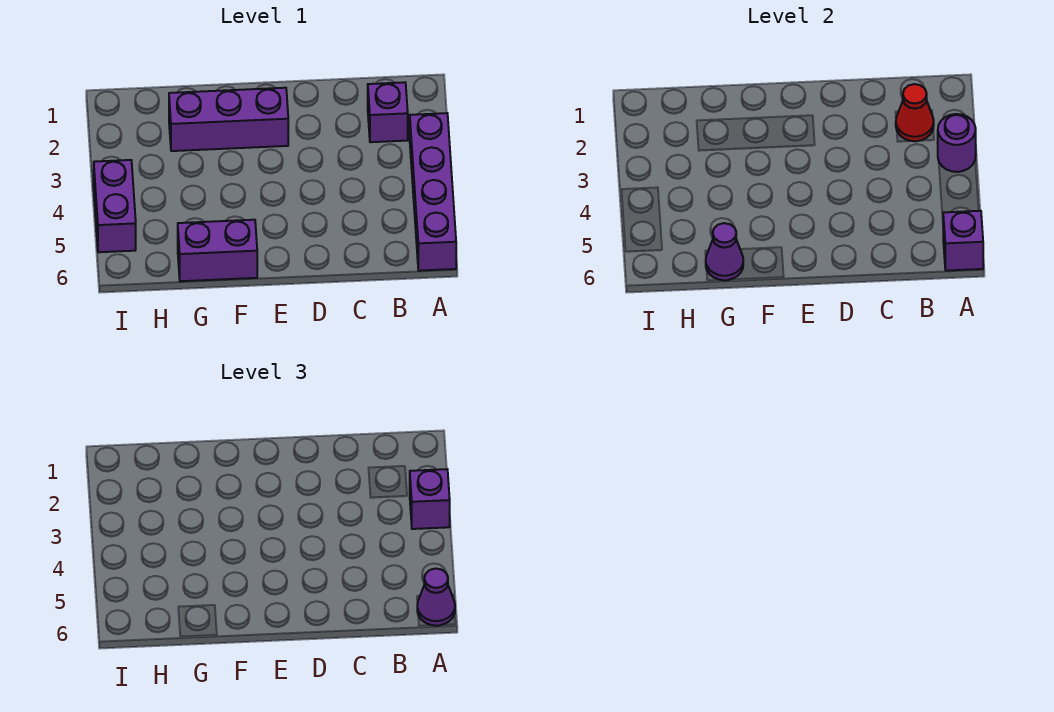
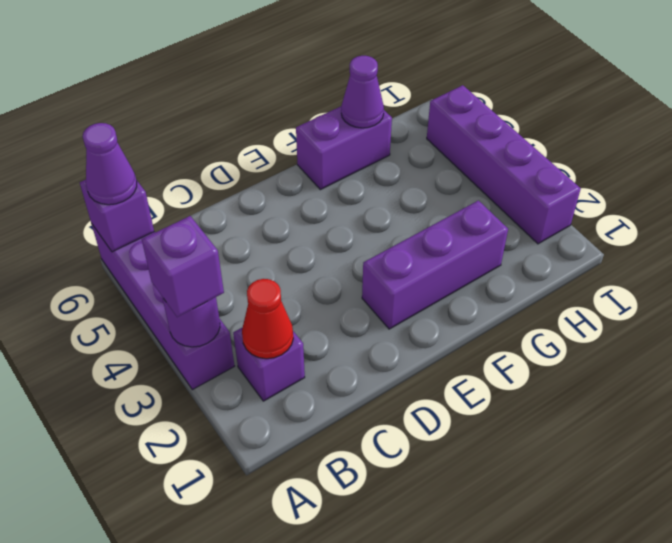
purple 1x2 brick [94,160,136,252] -> purple 1x4 brick [427,85,581,244]

